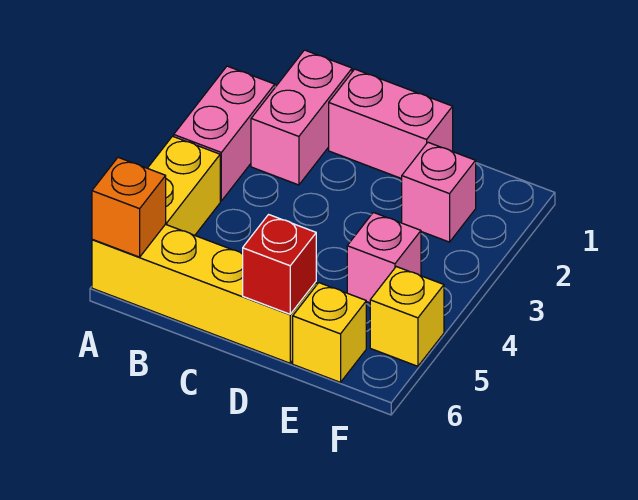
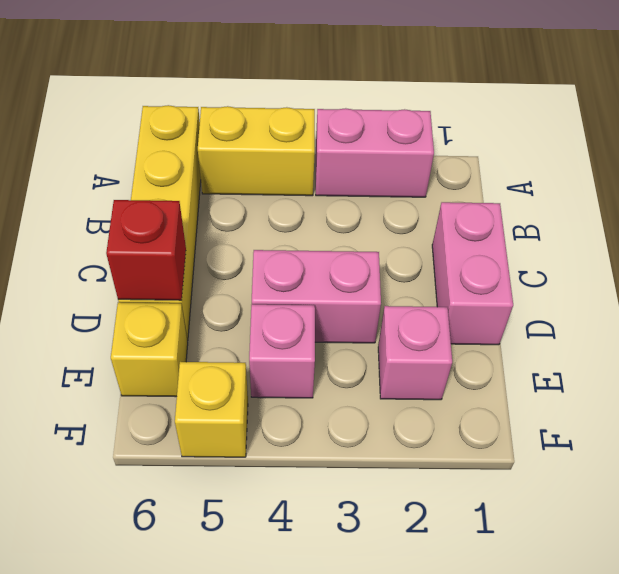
orange 1x1 brick [92,157,166,257] -> none
pink 1x2 brick [251,50,352,185] -> pink 1x2 brick moved to [252,250,381,343]

